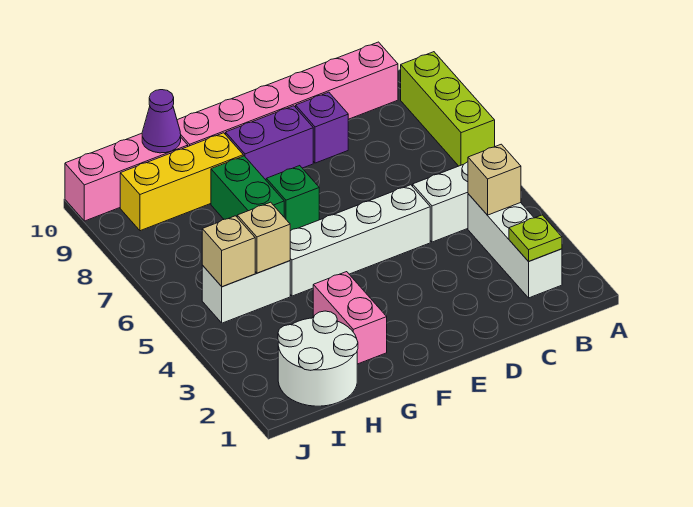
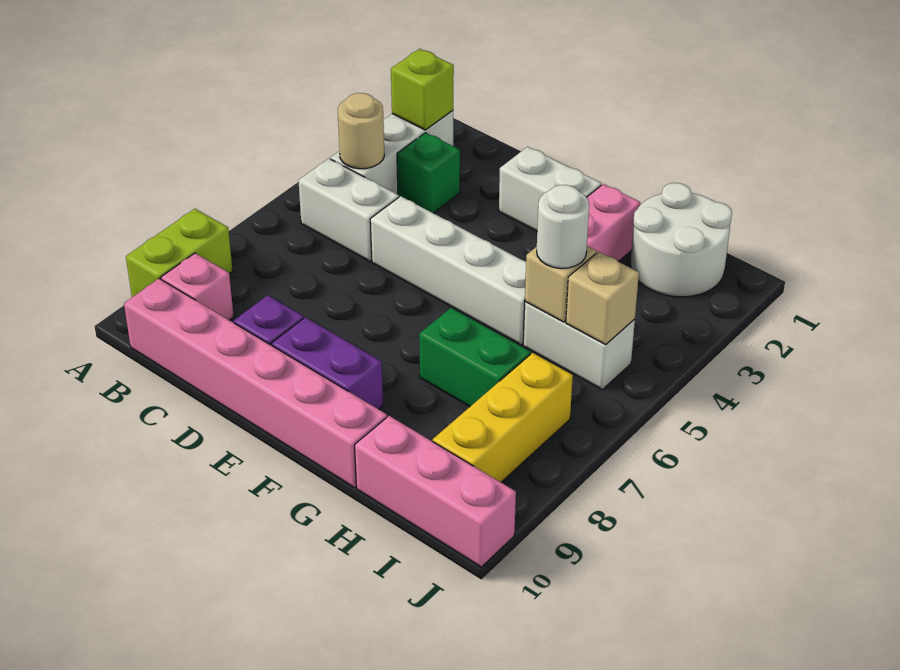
lime 1x3 brick [401,52,495,166] -> lime 1x2 brick [126,209,233,297]
lime 1x1 plate [509,215,562,261] -> lime 1x1 brick [391,49,454,130]
tan 1x1 brick [468,144,521,215] -> tan 1x1 round brick [338,93,384,169]
none -> pink 1x1 brick [161,253,234,320]
none -> white 1x2 brick [499,147,601,231]
green 1x1 brick [266,166,319,231] -> green 1x1 brick moved to [397,133,460,213]
green 1x2 brick [211,156,284,219] -> green 1x2 brick turned to [419,308,530,407]
yellow 1x3 brick [120,133,243,231] -> yellow 1x3 brick turned to [433,353,573,482]
none -> white 1x1 round brick [537,185,589,268]
purple 1x1 cone [142,90,181,153] -> none

